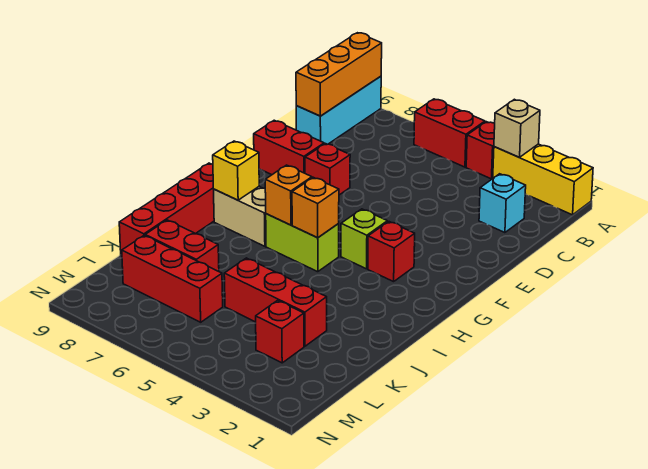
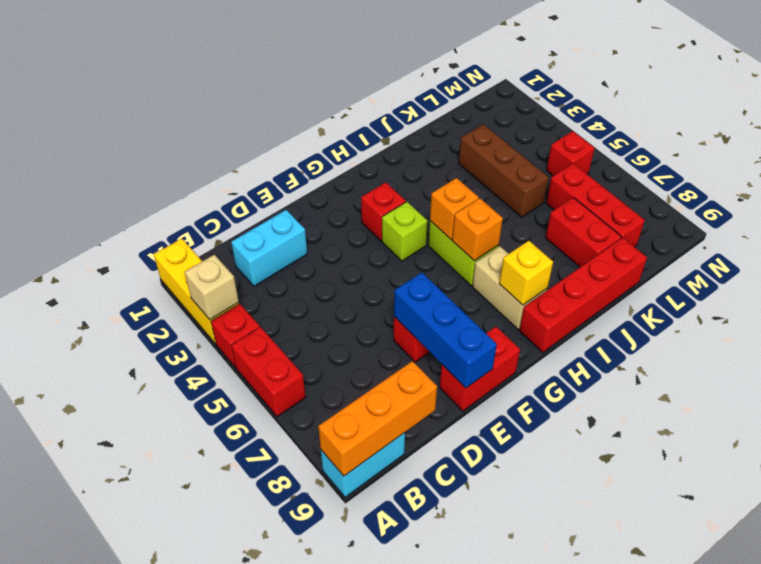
cyan 1x3 brick [296,76,381,144] -> cyan 1x2 brick [321,433,405,497]
cyan 1x1 brick [479,174,526,233] -> cyan 1x2 brick [231,210,307,286]
none -> blue 1x3 brick [394,272,497,388]
red 1x2 brick [254,120,324,175] -> red 1x2 brick turned to [440,327,520,411]
red 1x3 brick [224,258,327,346] -> brown 1x3 brick [459,124,549,217]
red 1x1 brick [256,300,304,363] -> red 1x1 brick moved to [547,131,595,176]

